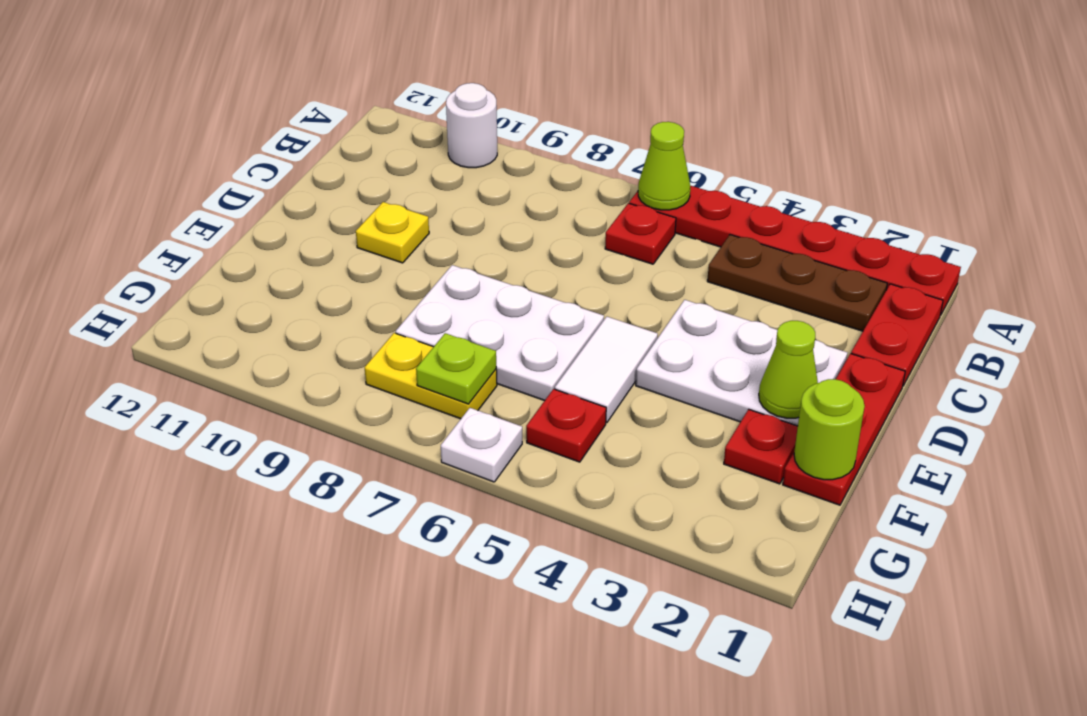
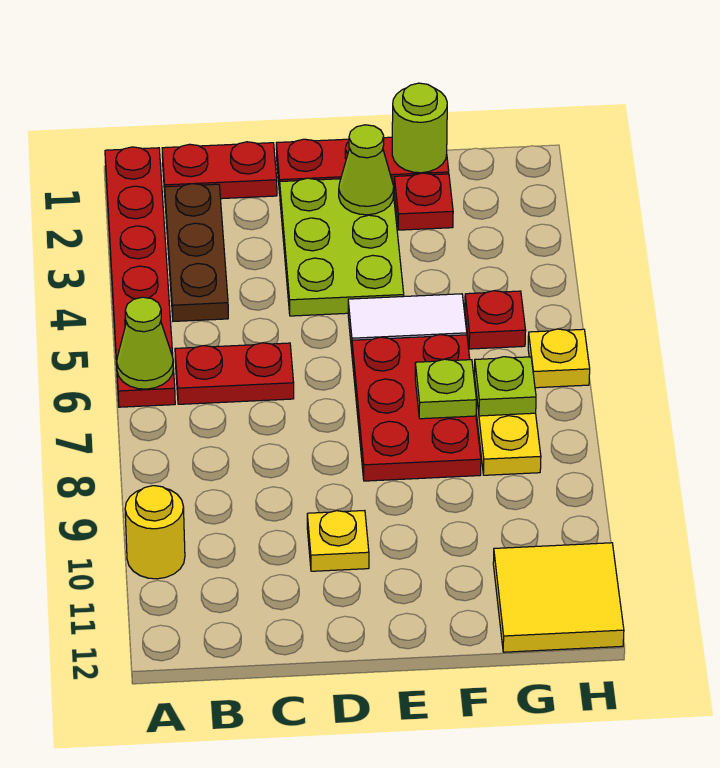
white 1x1 round brick [446,83,497,168] -> yellow 1x1 round brick [125,486,185,579]
red 1x1 plate [605,203,676,264] -> red 1x2 plate [175,343,294,404]
white 2x3 plate [636,300,847,426] -> lime 2x3 plate [280,177,404,316]
white 2x3 plate [395,265,604,401] -> red 2x3 plate [352,335,481,481]
none -> lime 1x1 plate [415,359,476,419]
none -> yellow 2x2 tile [493,543,624,652]
white 1x1 plate [441,408,522,482] -> yellow 1x1 plate [528,329,590,388]

